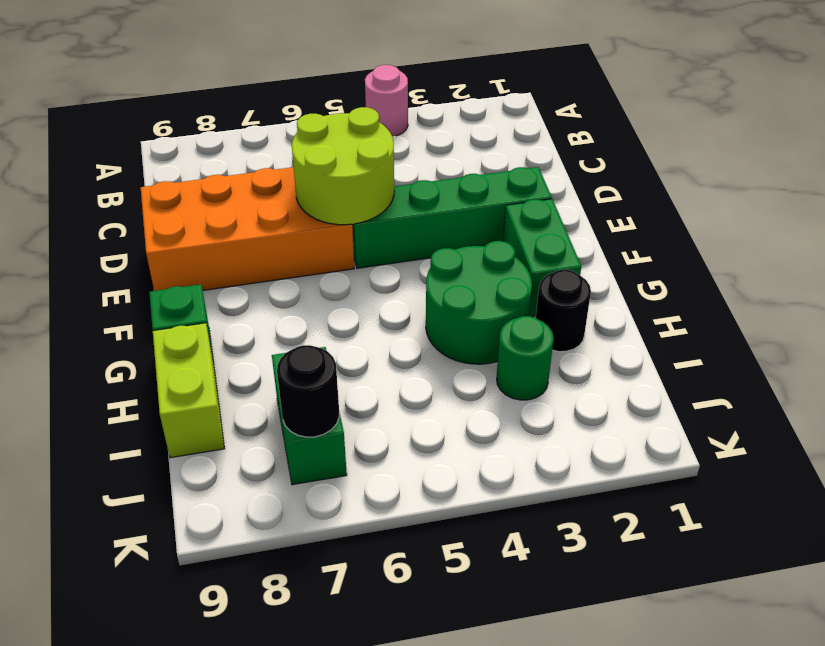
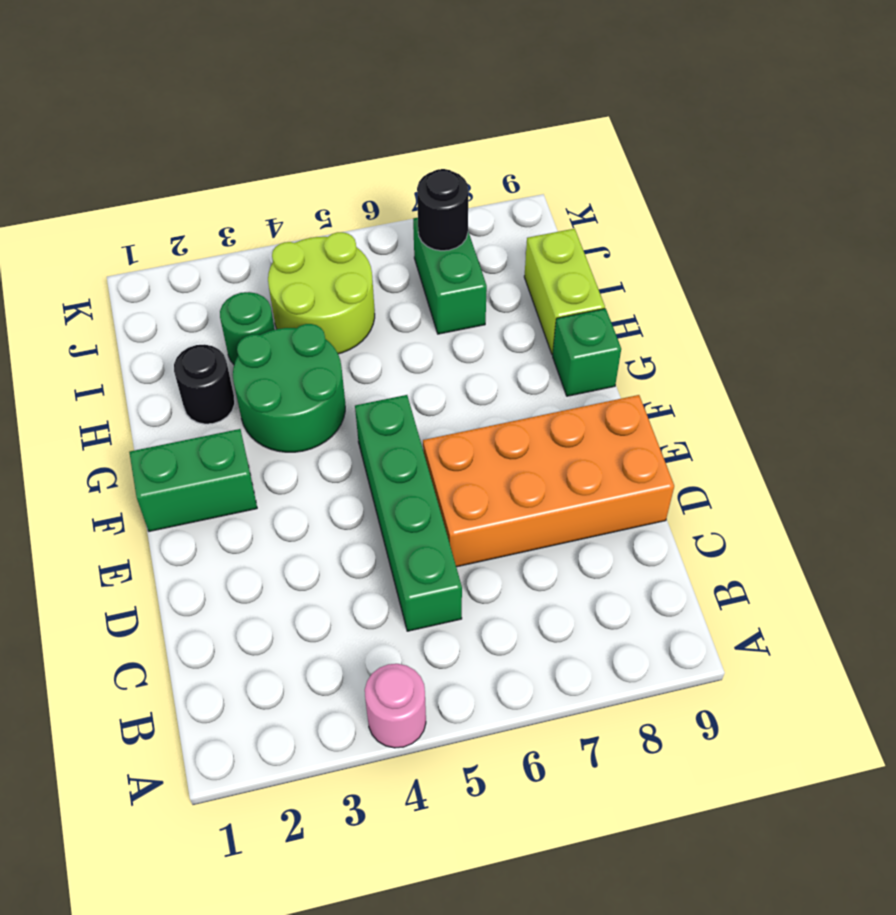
lime 2x2 round brick [292,107,394,225] -> lime 2x2 round brick moved to [268,232,375,354]
green 1x4 brick [352,167,552,268] -> green 1x4 brick turned to [355,395,462,631]
green 1x2 brick [503,199,581,317] -> green 1x2 brick turned to [129,429,257,531]

